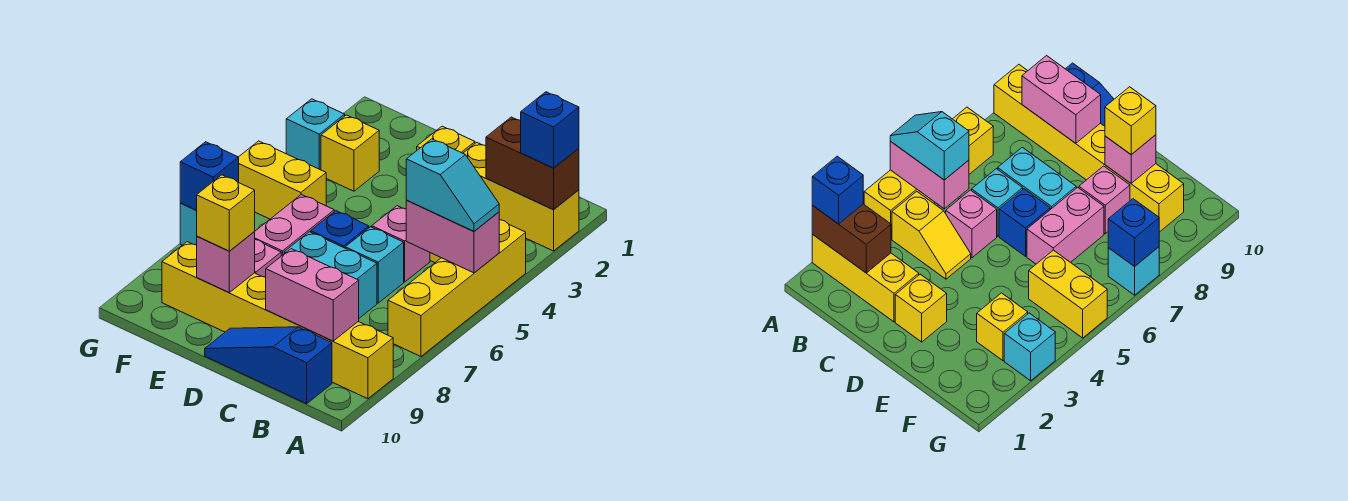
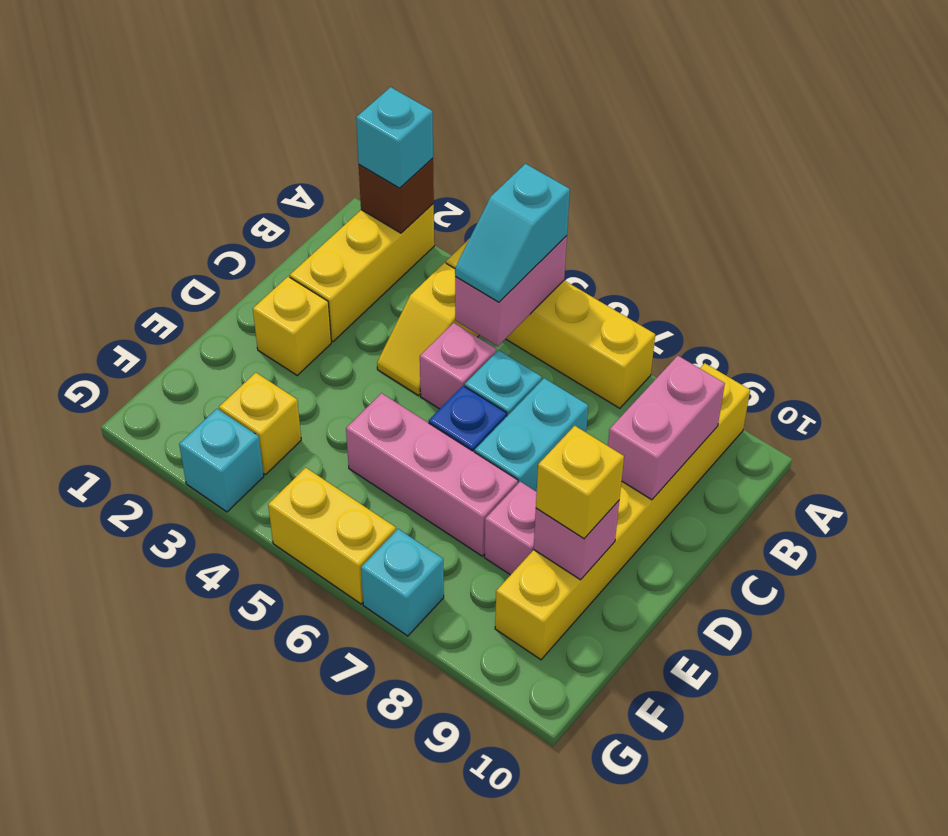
brown 1x2 brick [486,117,579,210] -> brown 1x1 brick [359,158,434,233]
blue 1x1 brick [521,92,579,168] -> cyan 1x1 brick [356,87,433,188]
cyan 1x2 slope [406,139,499,231] -> cyan 1x2 slope turned to [455,164,570,302]
blue 1x3 slope [205,327,332,404] -> none
pink 1x2 brick [255,195,334,256] -> pink 1x3 brick [346,393,518,556]
yellow 1x2 brick [239,141,326,219] -> yellow 1x2 brick turned to [268,468,396,604]
blue 1x1 brick [180,142,239,210] -> none

